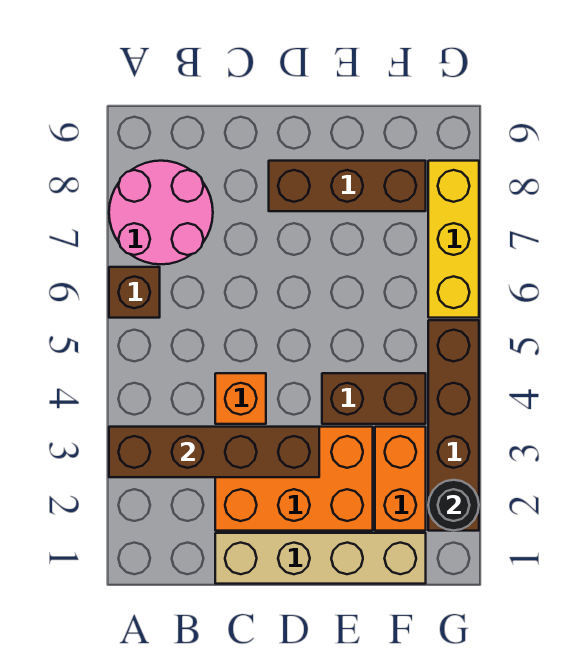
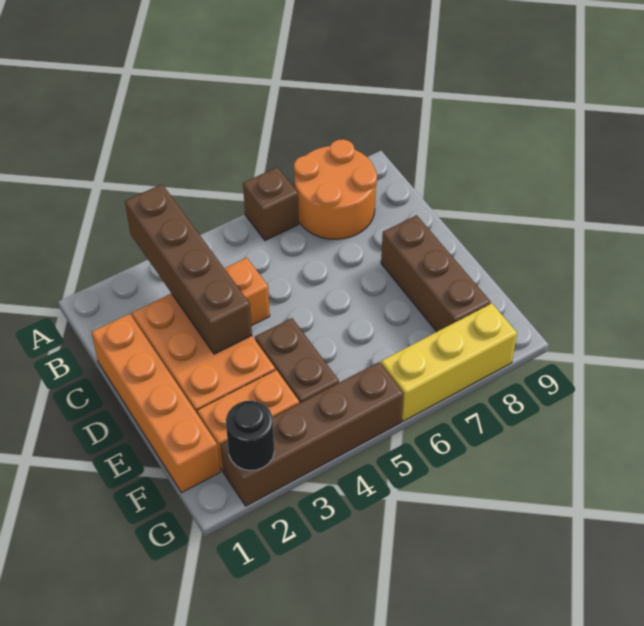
pink 2x2 round brick [109,161,213,264] -> orange 2x2 round brick [294,139,377,239]
tan 1x4 brick [215,533,426,584] -> orange 1x4 brick [92,314,220,493]

